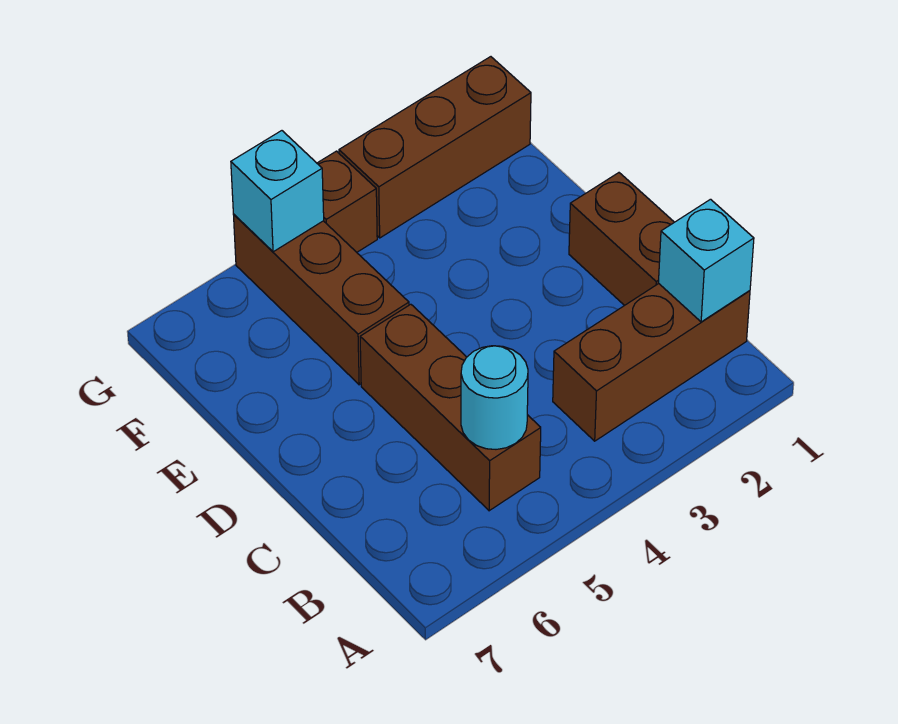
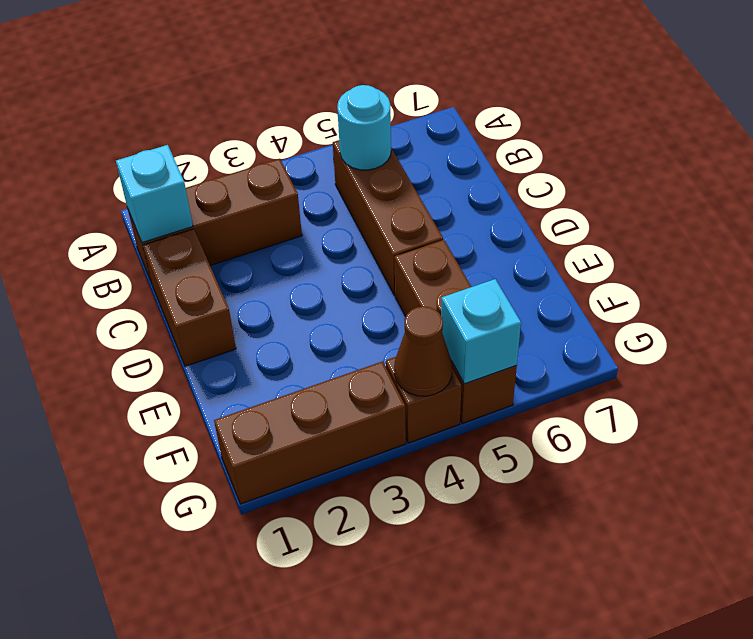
none -> brown 1x1 cone [394,306,452,396]

